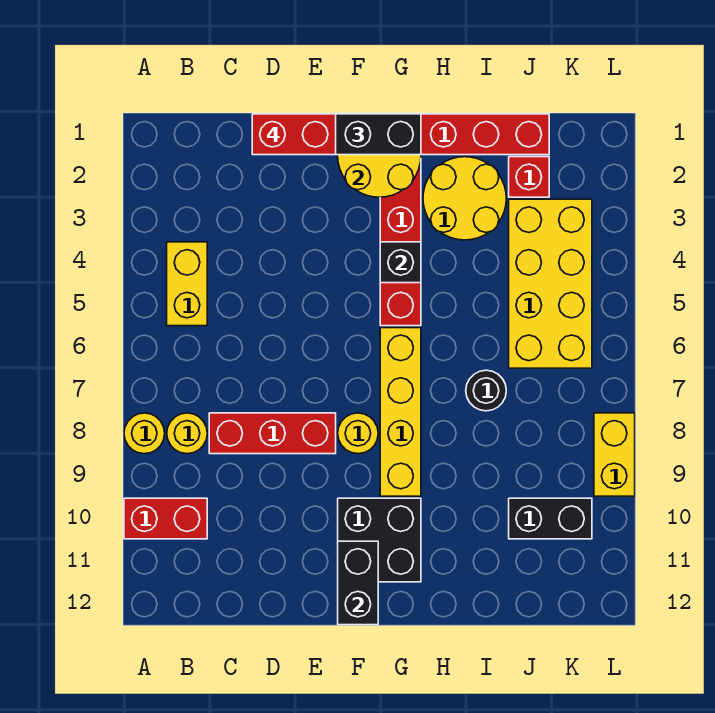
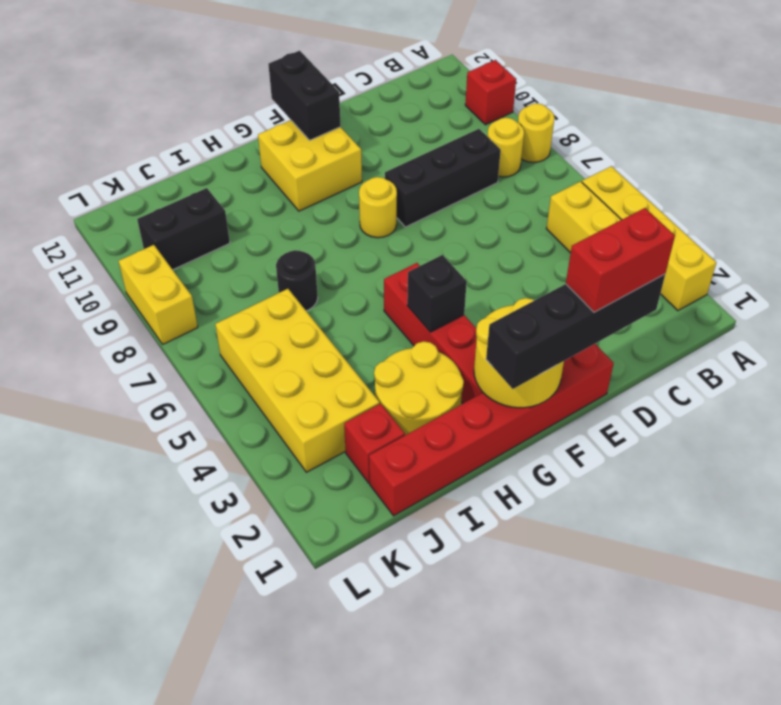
red 1x2 brick [124,498,207,539] -> red 1x1 brick [465,60,516,125]
red 1x3 brick [209,413,336,454] -> black 1x3 brick [385,129,501,227]
black 2x2 brick [338,498,421,582] -> yellow 2x2 brick [258,120,362,211]
yellow 1x4 brick [380,328,421,496] -> yellow 1x4 brick moved to [582,166,716,311]

